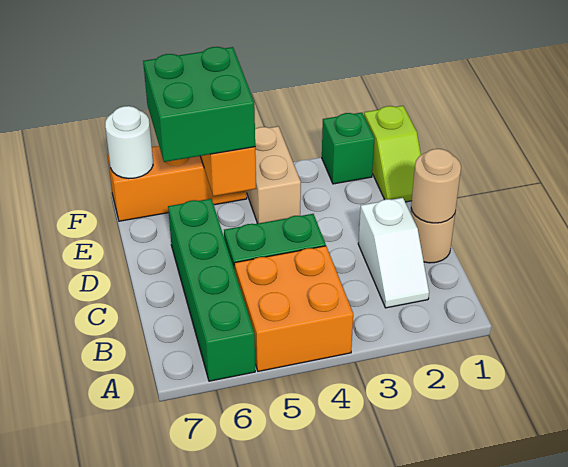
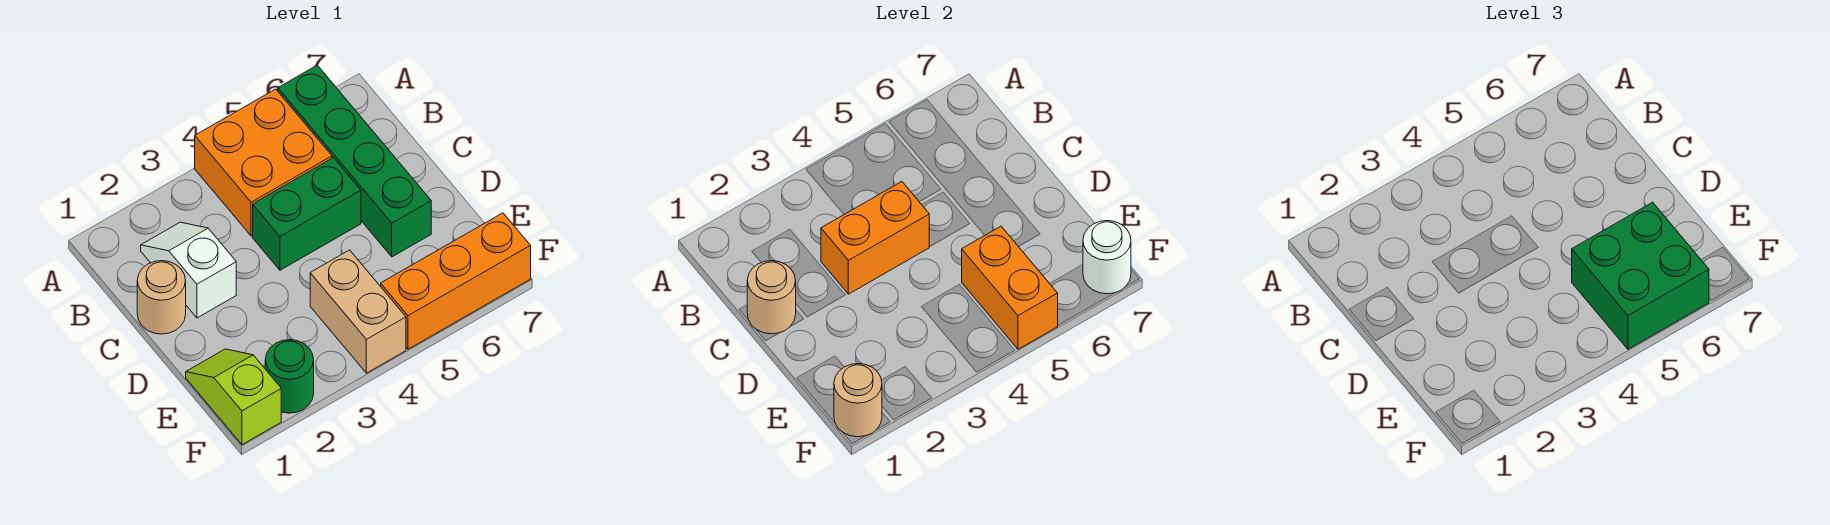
none -> orange 1x2 brick [821,182,929,294]
none -> tan 1x1 round brick [834,364,882,437]
green 1x1 brick [322,113,375,184] -> green 1x1 round brick [265,340,314,413]

